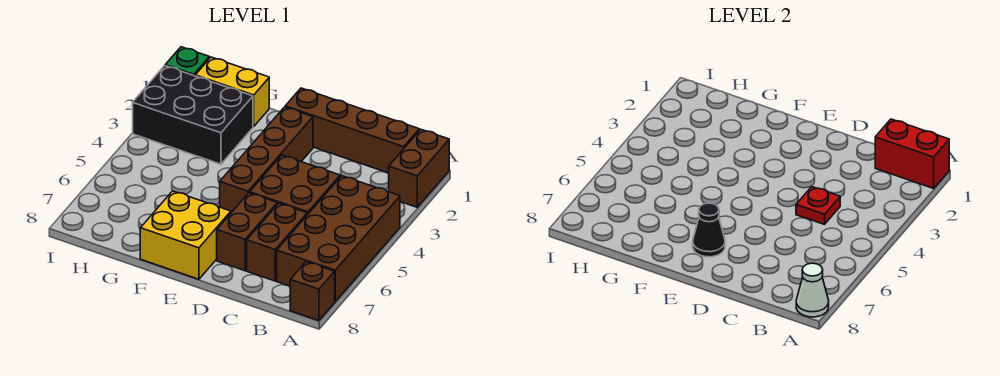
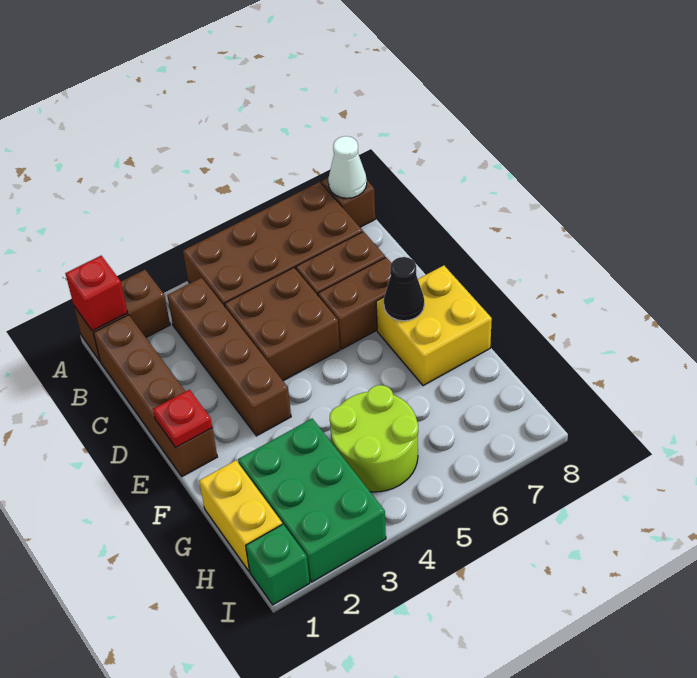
red 1x2 brick [875,119,949,188] -> red 1x1 brick [65,256,128,331]
red 1x1 plate [796,187,840,224] -> red 1x1 plate moved to [153,390,212,447]
brown 1x4 brick [220,107,313,213] -> brown 1x4 brick turned to [167,278,291,436]
black 2x3 brick [133,66,253,164] -> green 2x3 brick [238,419,386,582]
none -> lime 2x2 round brick [330,385,418,492]

